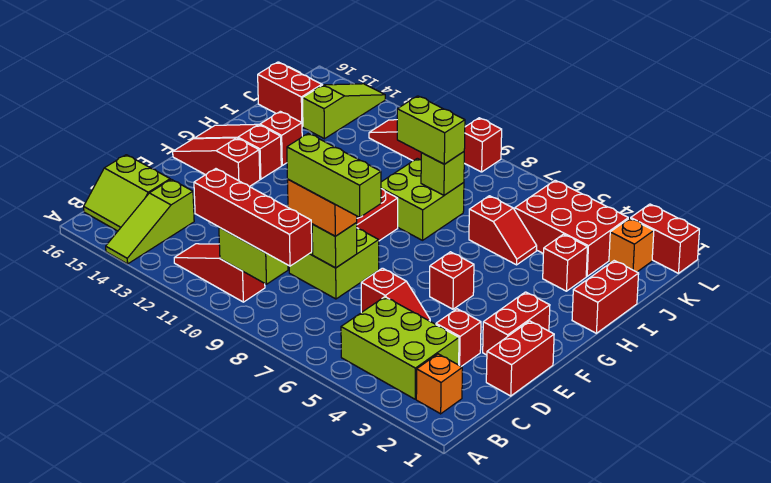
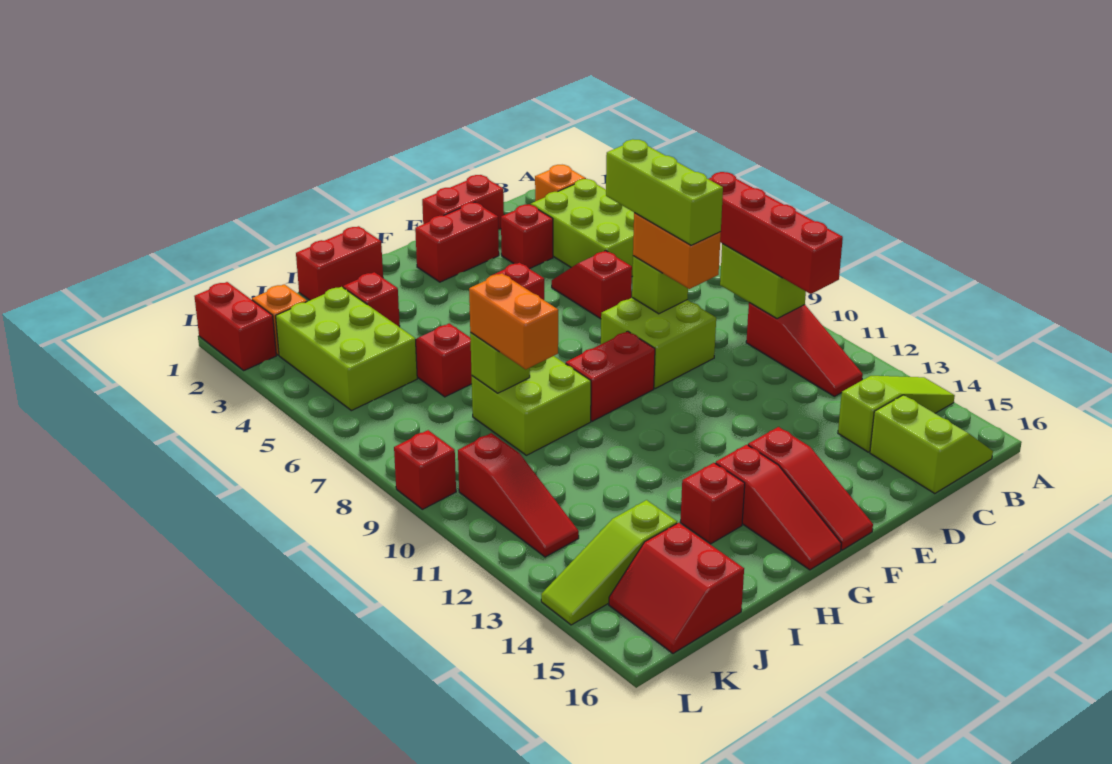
lime 1x2 brick [397,96,465,164] -> orange 1x2 brick [469,273,558,369]
red 2x3 brick [515,180,628,276] -> lime 2x3 brick [276,287,417,411]

